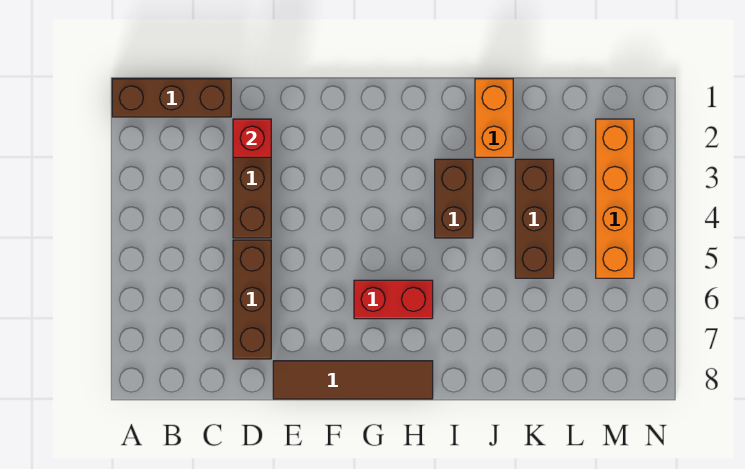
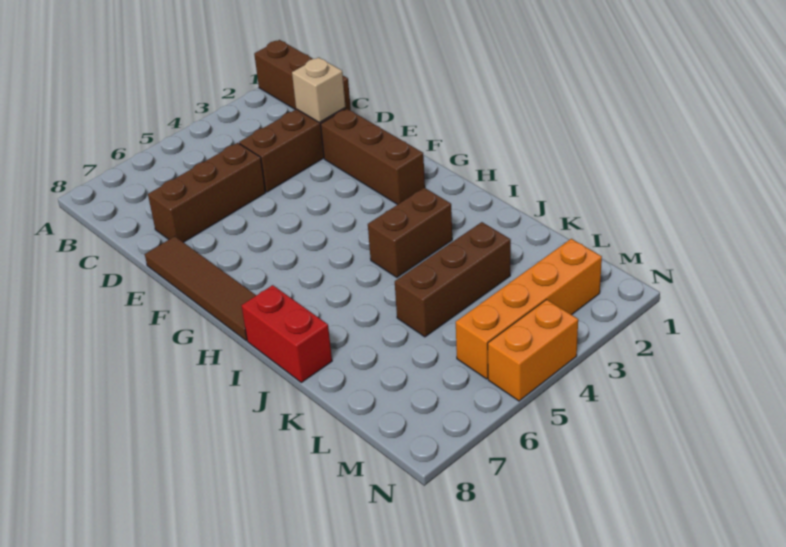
red 1x1 brick [233,119,271,157] -> tan 1x1 brick [292,57,346,123]
none -> brown 1x3 brick [321,109,425,205]
red 1x2 brick [354,280,433,319] -> red 1x2 brick moved to [242,285,332,382]
orange 1x2 brick [475,79,513,157] -> orange 1x2 brick moved to [488,300,578,401]

